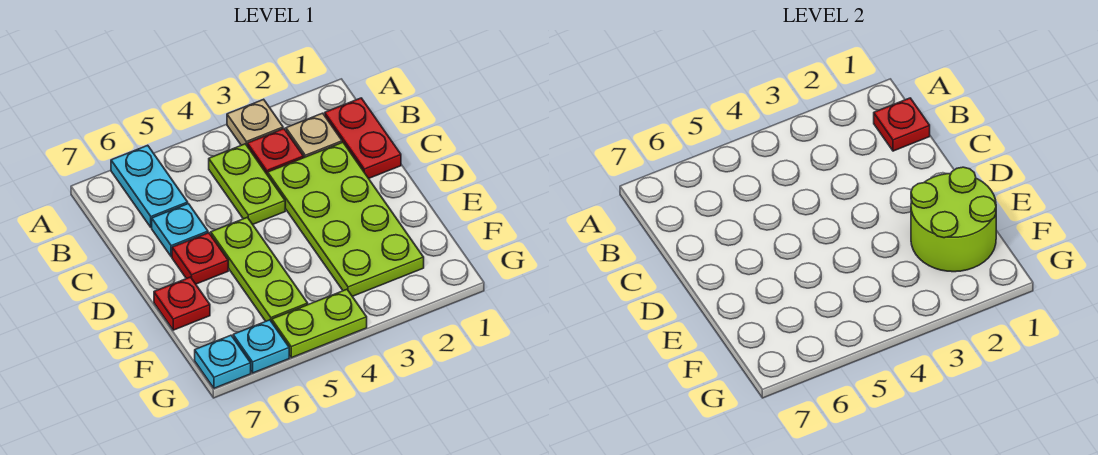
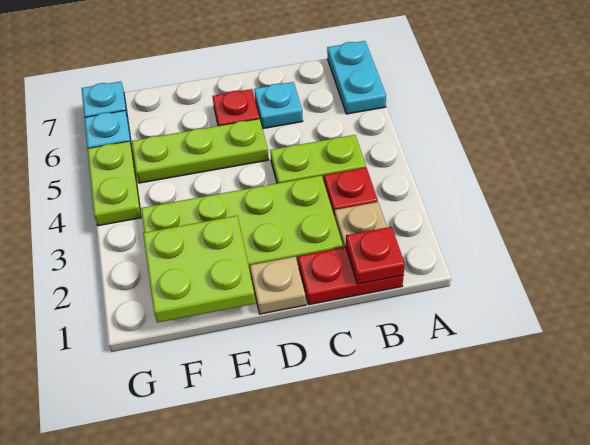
tan 1x1 plate [227,99,283,145] -> tan 1x1 plate moved to [250,257,306,314]
cyan 1x2 plate [111,145,188,228] -> cyan 1x2 plate turned to [327,41,386,114]
lime 2x2 round brick [911,167,996,272] -> lime 2x2 plate [143,216,256,323]
red 1x1 plate [154,277,210,330] -> none

